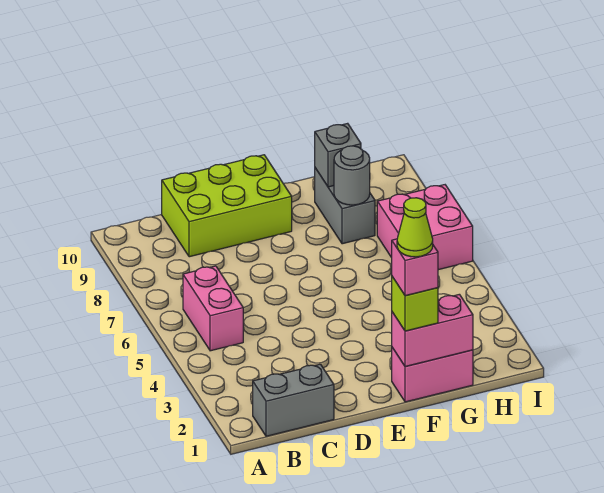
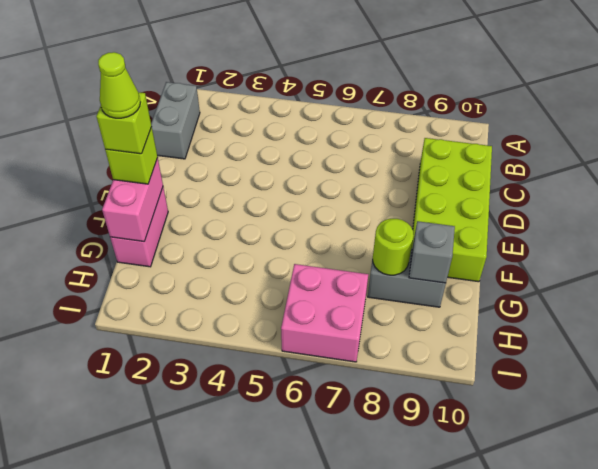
pink 1x2 brick [183,266,243,351] -> none
lime 2x3 brick [162,155,292,257] -> lime 2x4 brick [412,138,492,282]
pink 1x1 brick [392,239,438,296] -> lime 1x1 brick [96,92,152,154]
grey 1x1 round brick [334,146,370,205] -> lime 1x1 round brick [373,219,414,275]

